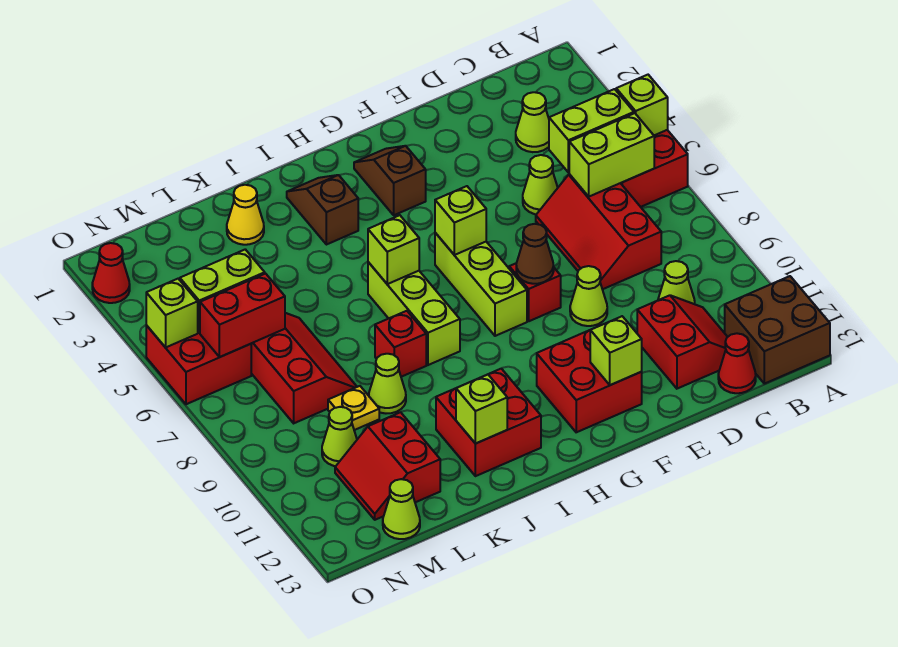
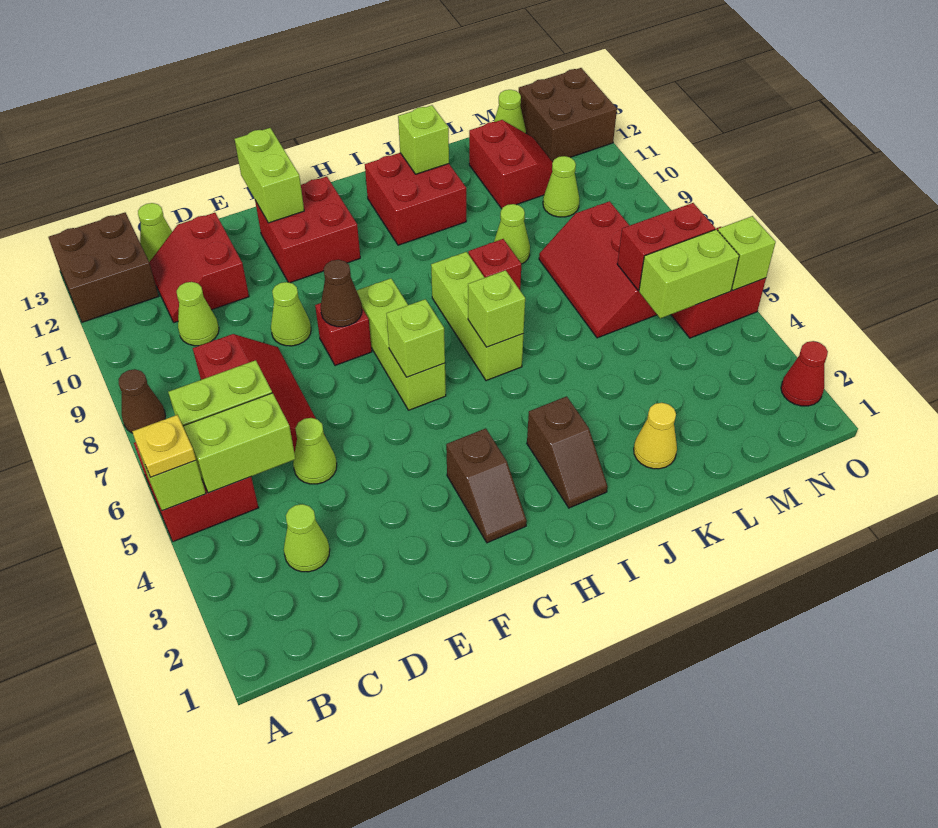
none -> brown 1x1 cone [119,369,166,433]
red 1x1 cone [718,333,756,393] -> lime 1x1 cone [138,203,172,262]
lime 1x1 brick [590,316,642,385] -> lime 1x2 brick [235,128,304,223]
yellow 1x1 plate [328,386,379,430] -> yellow 1x1 plate moved to [132,415,196,477]
none -> brown 2x2 brick [519,68,617,162]

